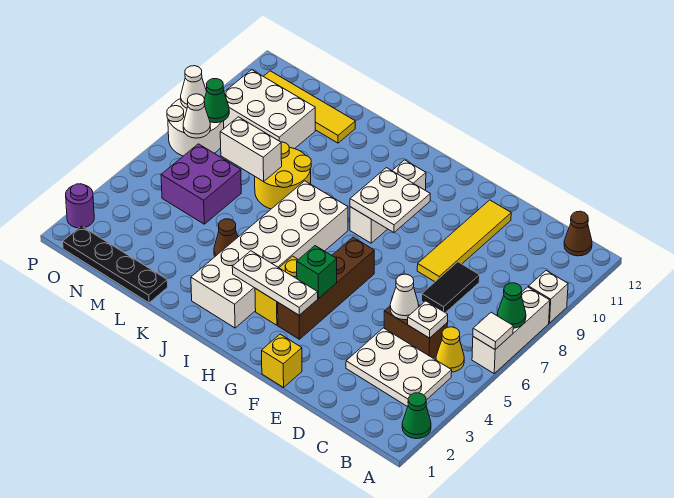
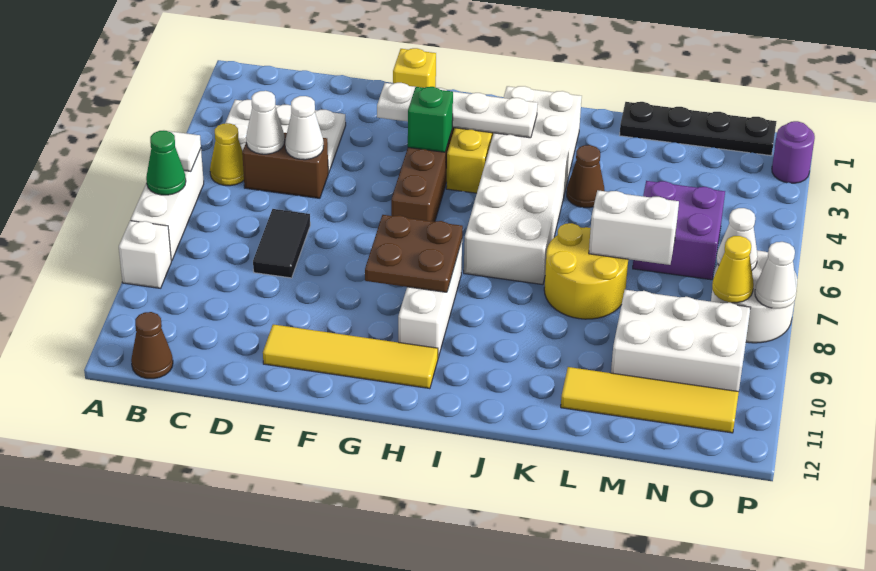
green 1x1 cone [402,393,431,439] -> none
white 1x1 plate [408,301,448,338] -> white 1x1 cone [246,91,285,154]
yellow 1x4 tile [417,200,511,282] -> yellow 1x4 tile turned to [263,324,438,389]
white 1x3 plate [232,251,318,315] -> white 1x4 plate [377,83,538,138]
white 2x2 plate [350,168,430,233] -> brown 2x2 plate [365,215,463,292]
green 1x1 cone [204,79,229,123] -> yellow 1x1 cone [712,236,754,303]

